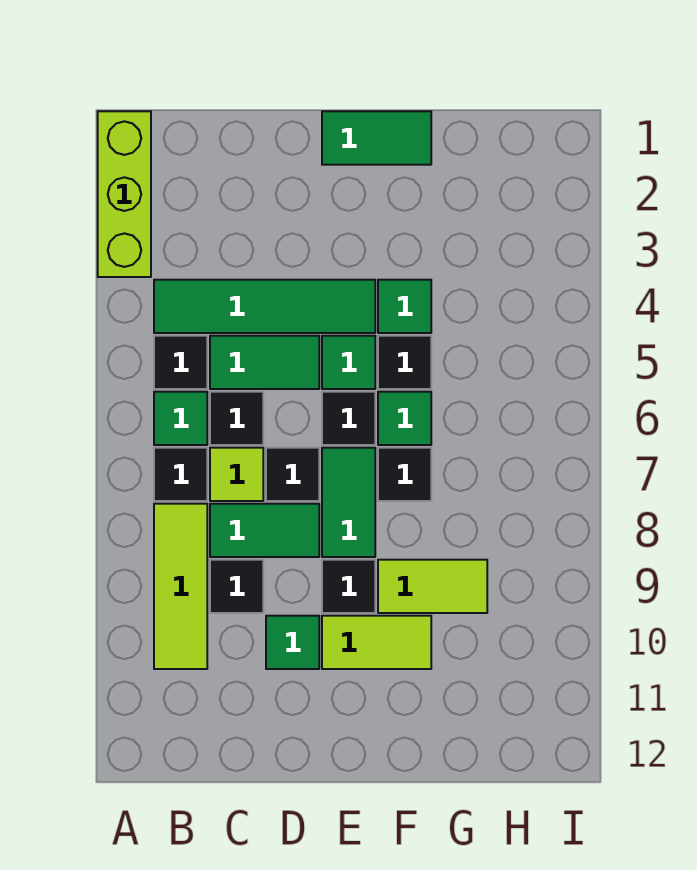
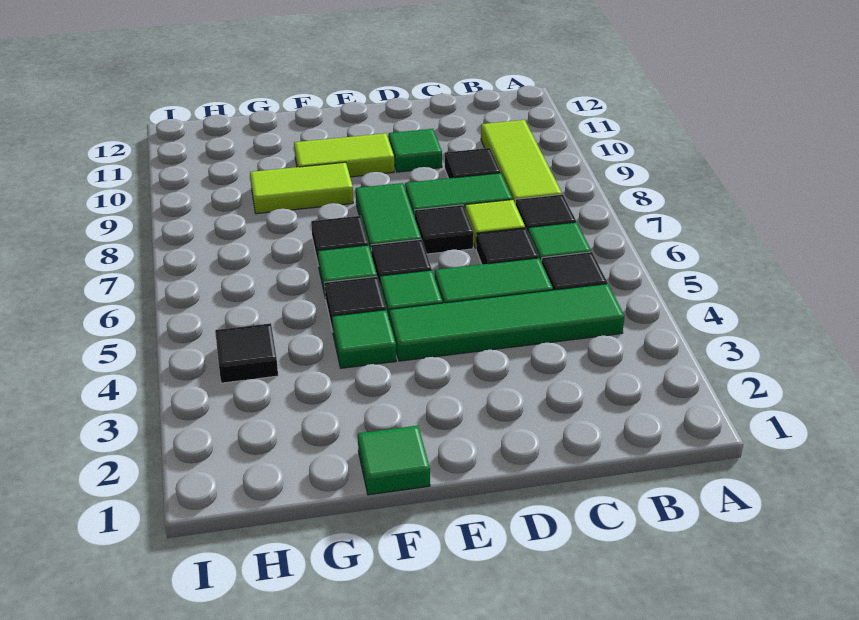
lime 1x3 brick [98,111,151,277] -> none
green 1x2 tile [322,111,431,165] -> green 1x1 tile [358,426,430,495]
black 1x1 tile [322,560,375,613] -> black 1x1 tile moved to [215,323,278,383]

